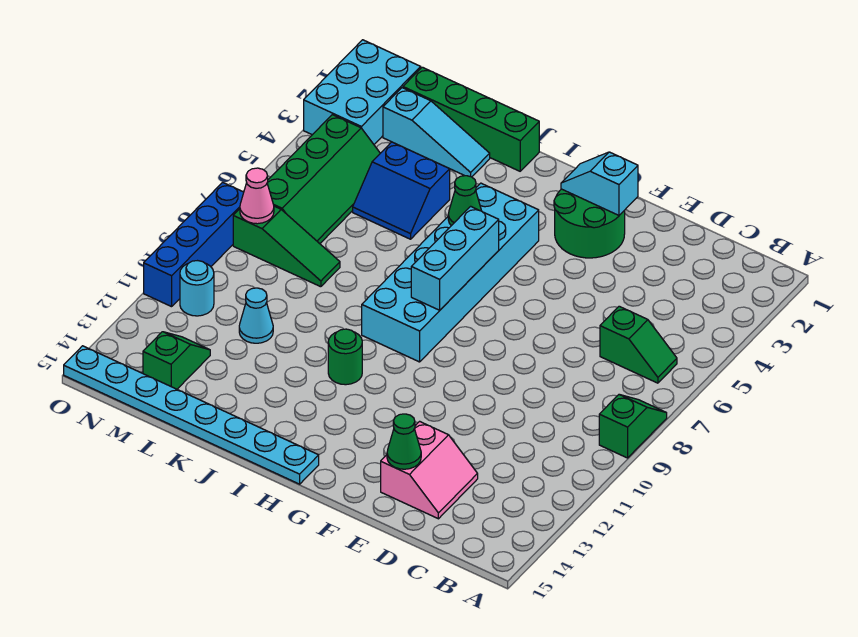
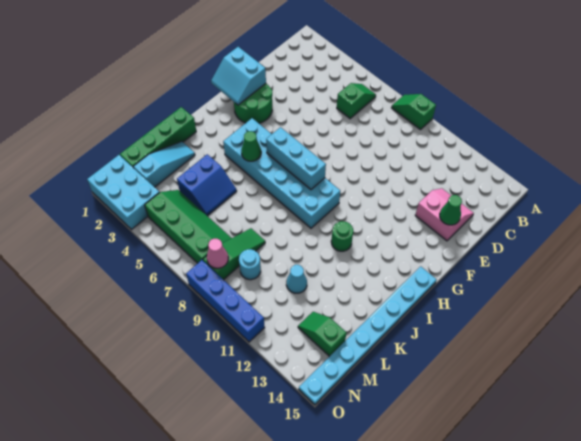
cyan 1x2 slope [561,152,638,215] -> cyan 2x2 slope [211,47,266,105]
cyan 1x1 round brick [180,261,214,316] -> cyan 1x1 round brick moved to [239,249,261,280]

